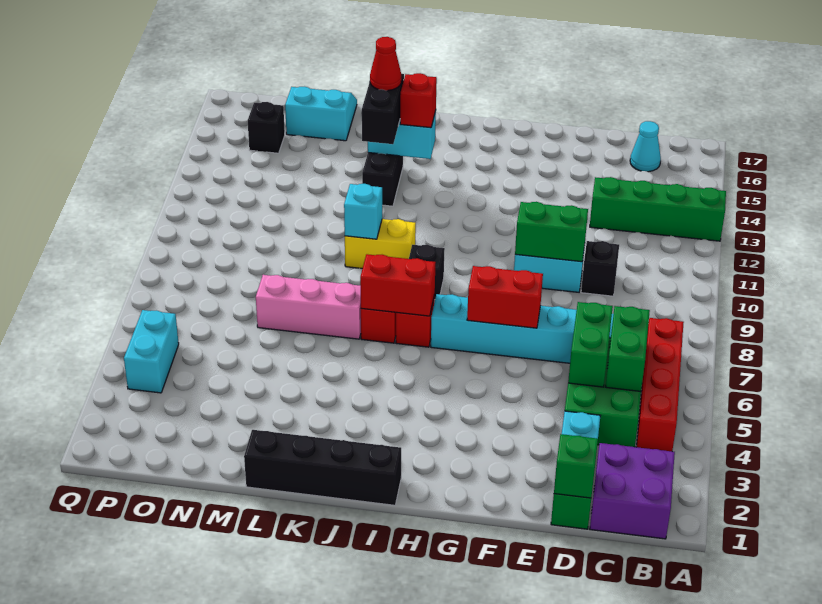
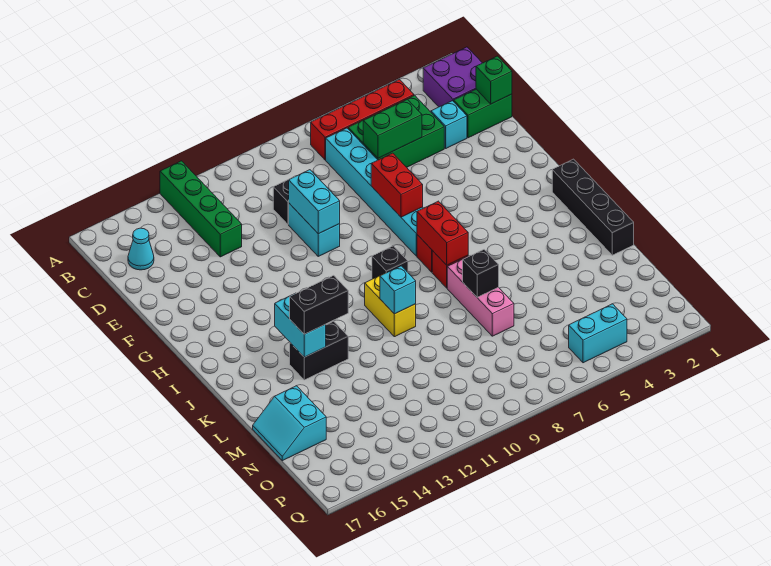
green 1x2 brick [606,306,650,391] -> none
green 1x2 brick [515,202,588,262] -> cyan 1x2 brick [289,170,340,234]
red 1x1 brick [400,73,437,128] -> none
red 1x1 cone [370,37,401,91] -> none
black 1x1 brick [248,102,285,153] -> black 1x1 brick moved to [463,250,499,297]

